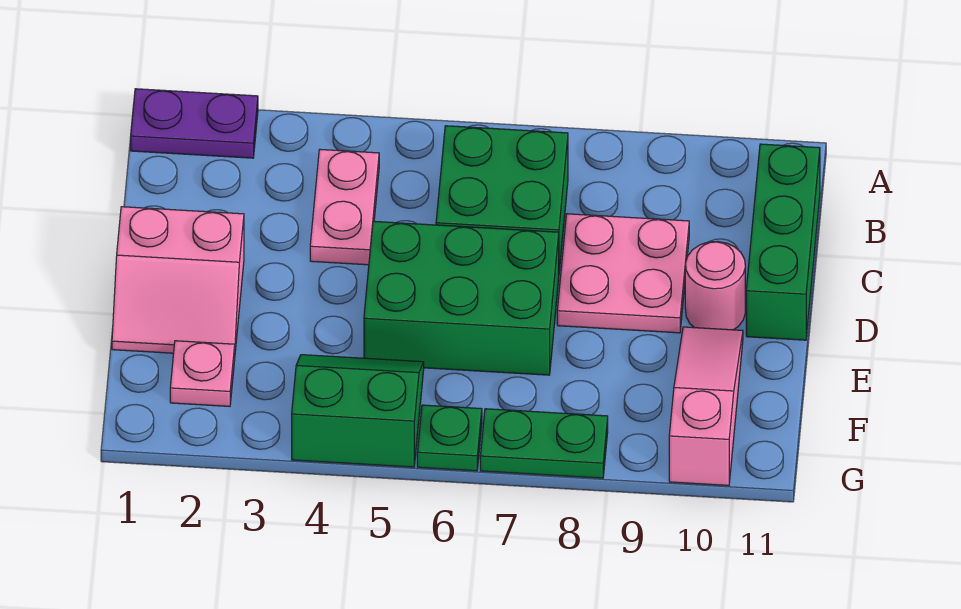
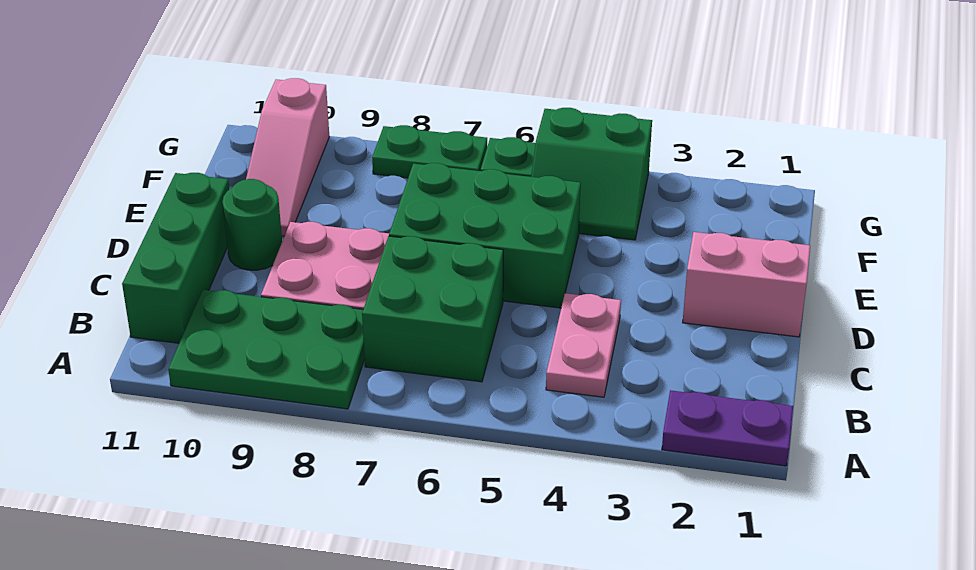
none -> green 2x3 plate [168,290,365,409]
pink 1x1 round brick [685,242,745,330] -> green 1x1 round brick [222,179,282,270]
pink 1x1 plate [170,341,235,406] -> none

